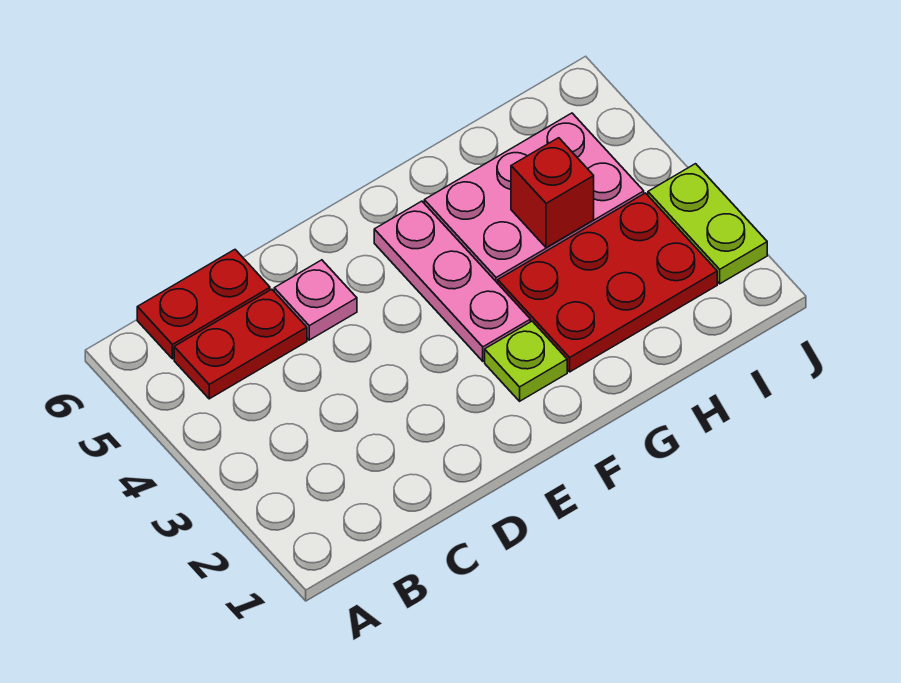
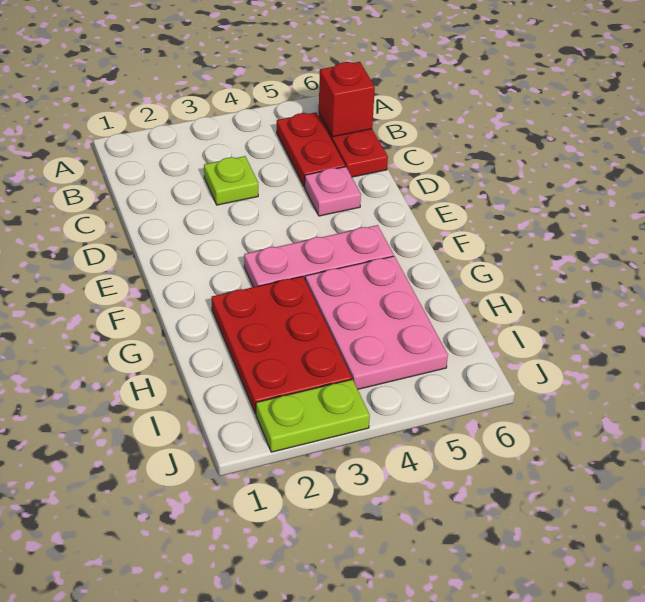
lime 1x1 plate [485,321,567,401] -> lime 1x1 plate moved to [204,156,258,205]
red 1x1 brick [511,138,594,248] -> red 1x1 brick moved to [319,62,375,137]

